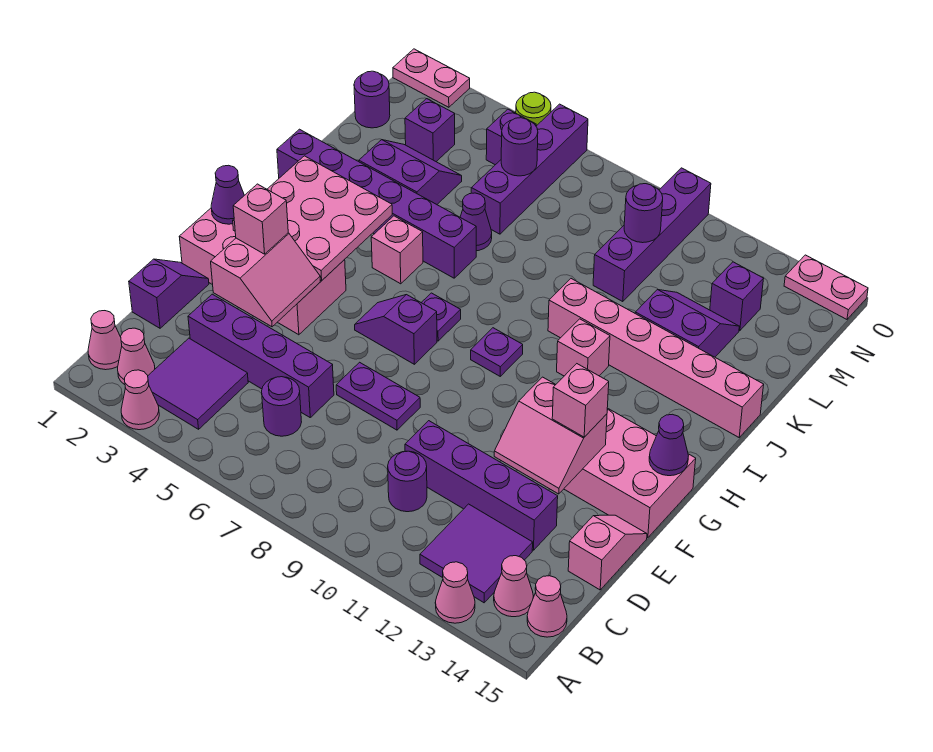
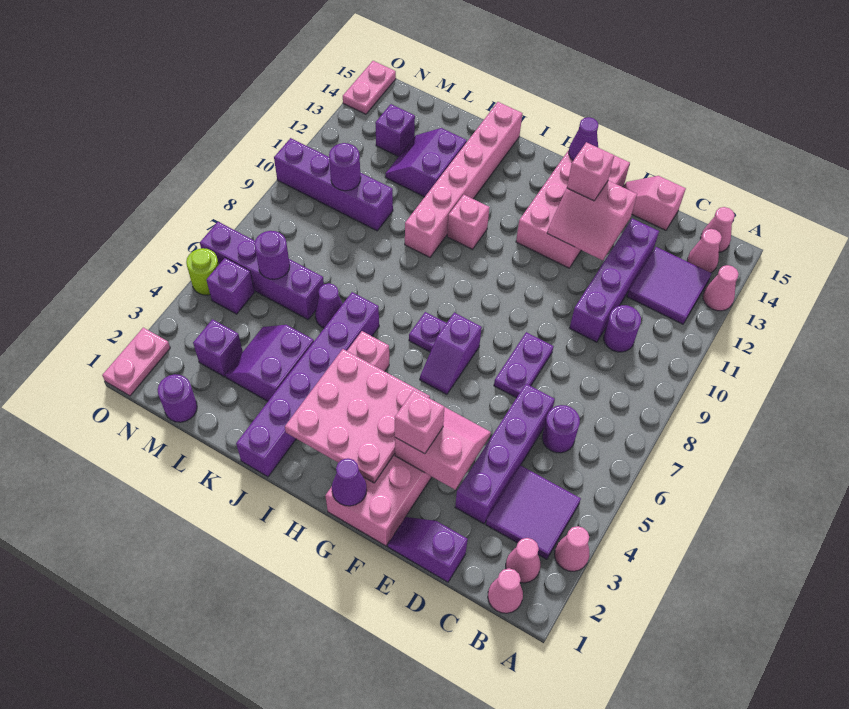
pink 2x2 slope [494,377,607,494] -> pink 2x2 slope turned to [547,181,637,260]
purple 1x1 plate [471,328,523,376] -> none

